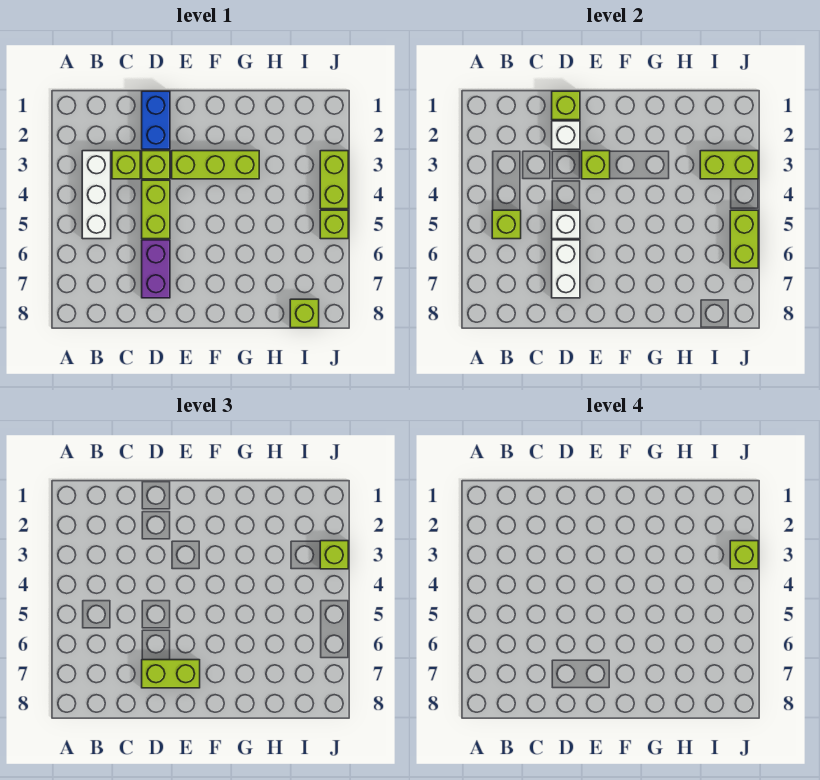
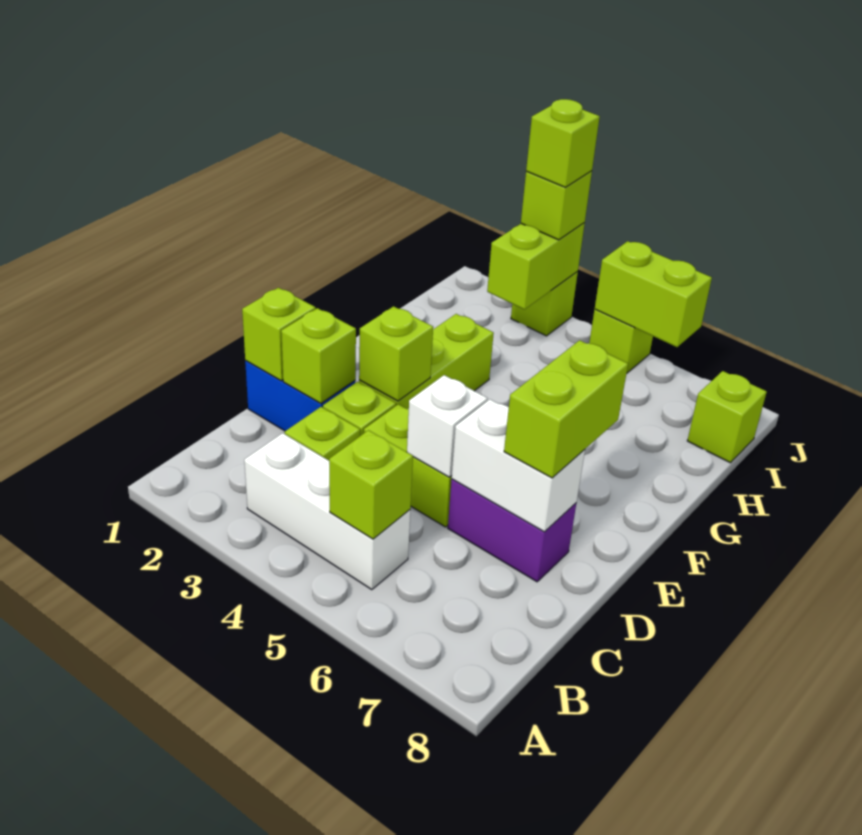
white 1x1 brick [552,121,580,149] -> lime 1x1 brick [281,308,356,403]
lime 1x2 brick [320,151,348,209] -> lime 1x1 brick [511,272,578,336]

